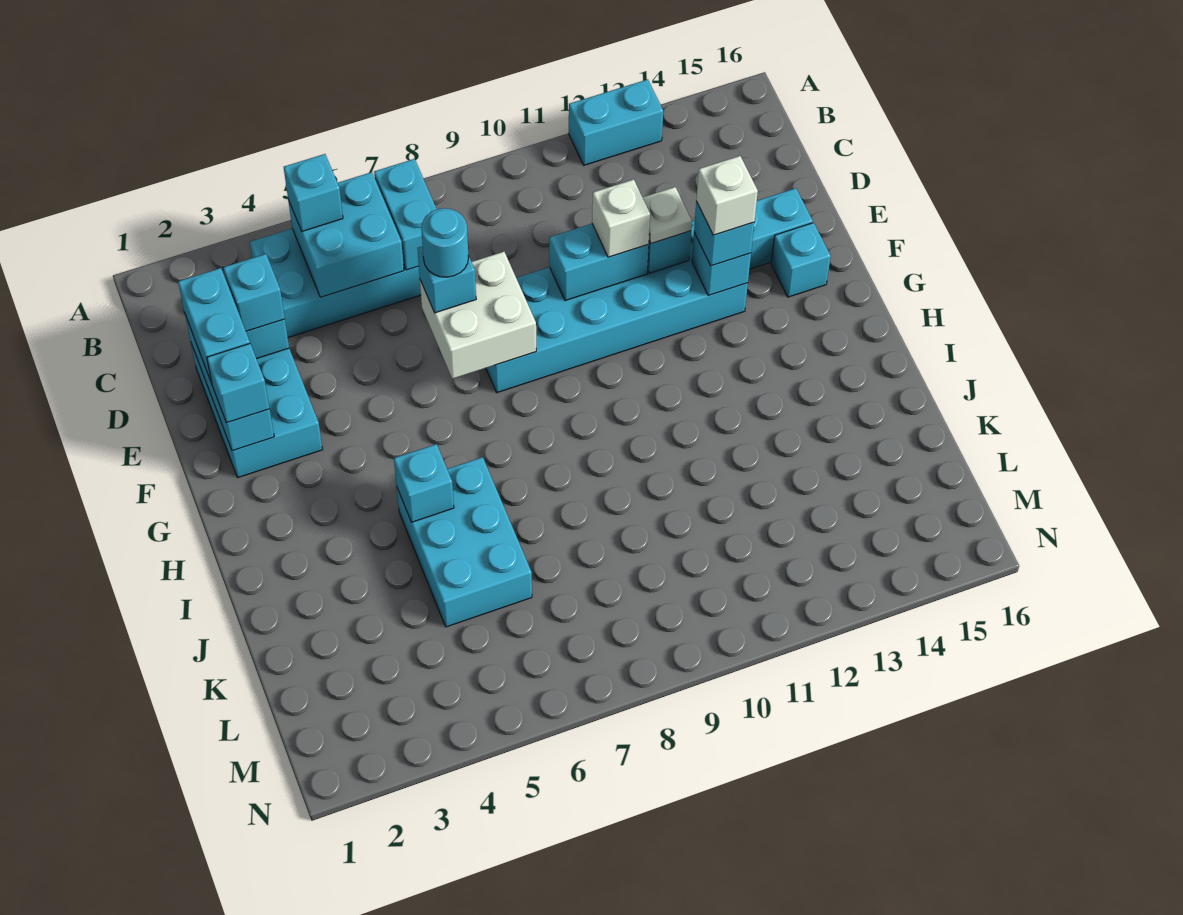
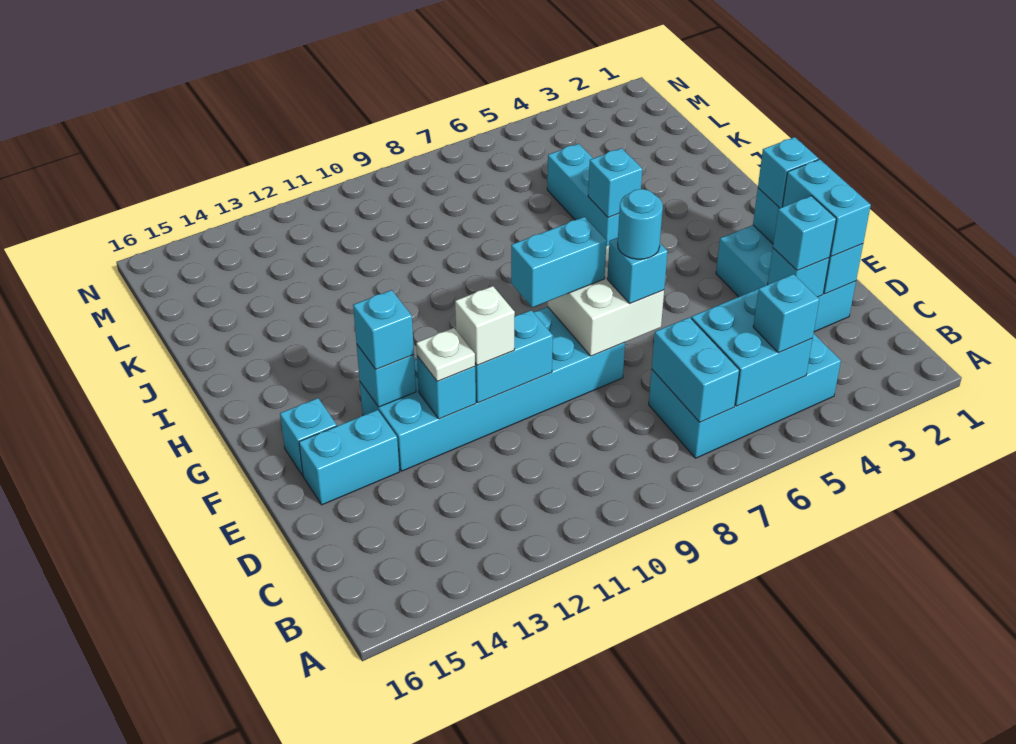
cyan 1x2 brick [569,79,663,165] -> cyan 1x2 brick moved to [511,217,607,308]
white 1x1 brick [696,156,758,235] -> none
cyan 2x3 brick [397,457,532,627] -> cyan 1x3 brick [547,144,619,246]

